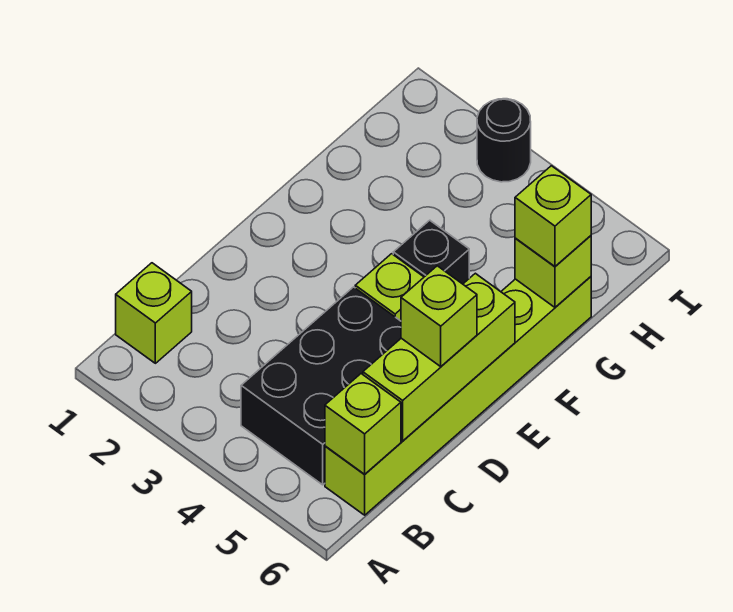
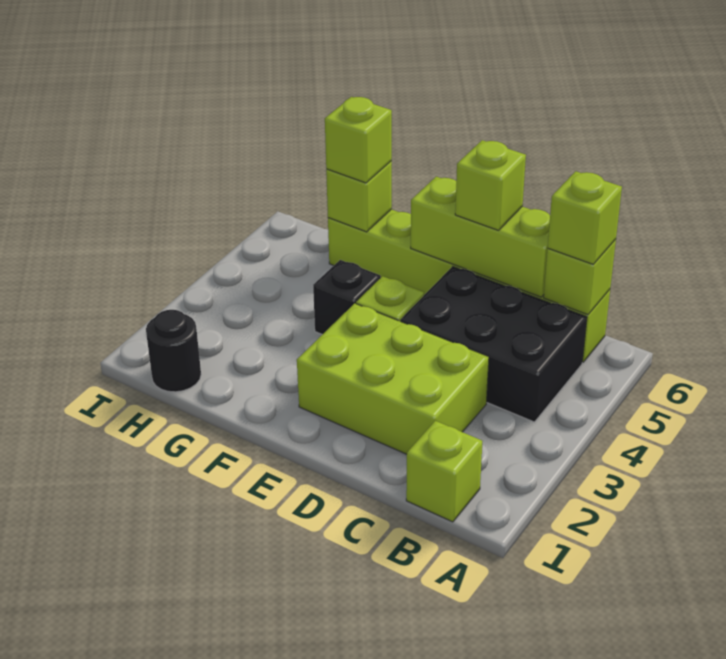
none -> lime 1x1 brick [548,171,622,264]
none -> lime 2x3 brick [297,303,489,454]
black 1x1 round brick [477,99,531,182] -> black 1x1 round brick moved to [146,310,201,392]

